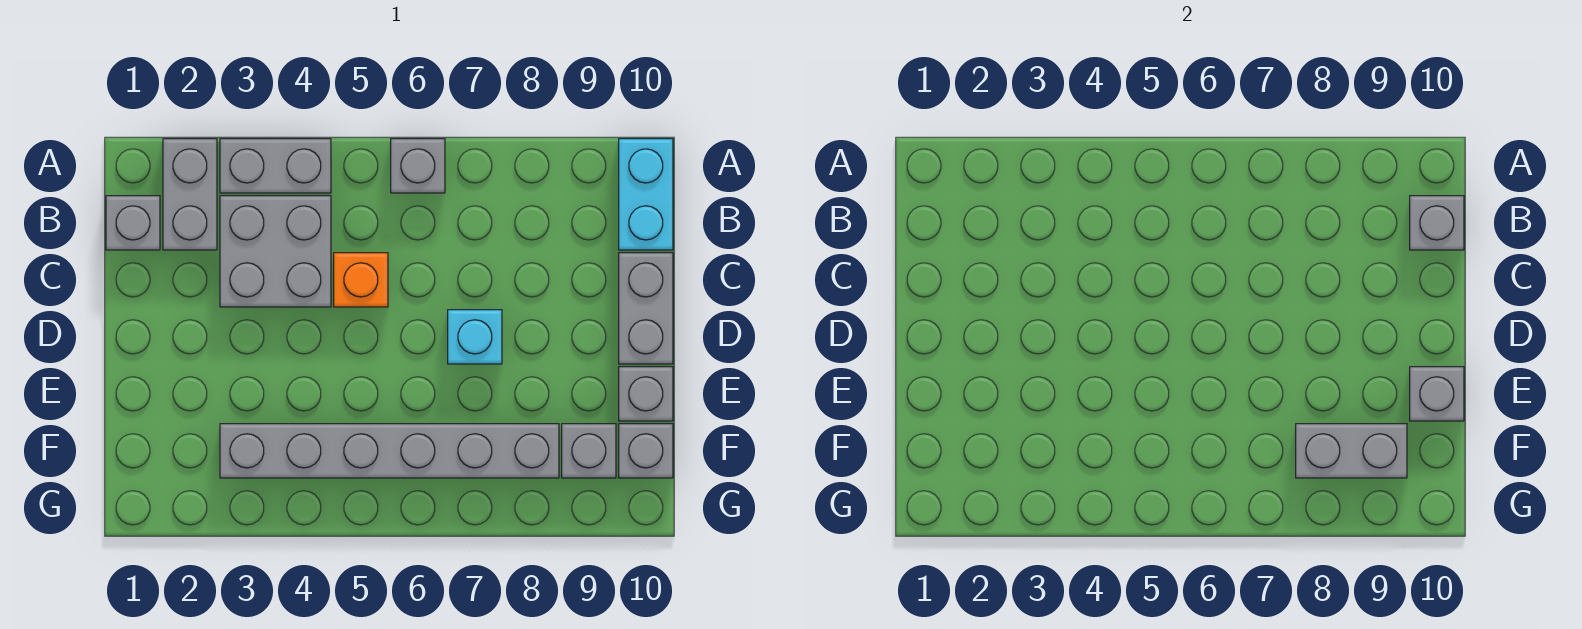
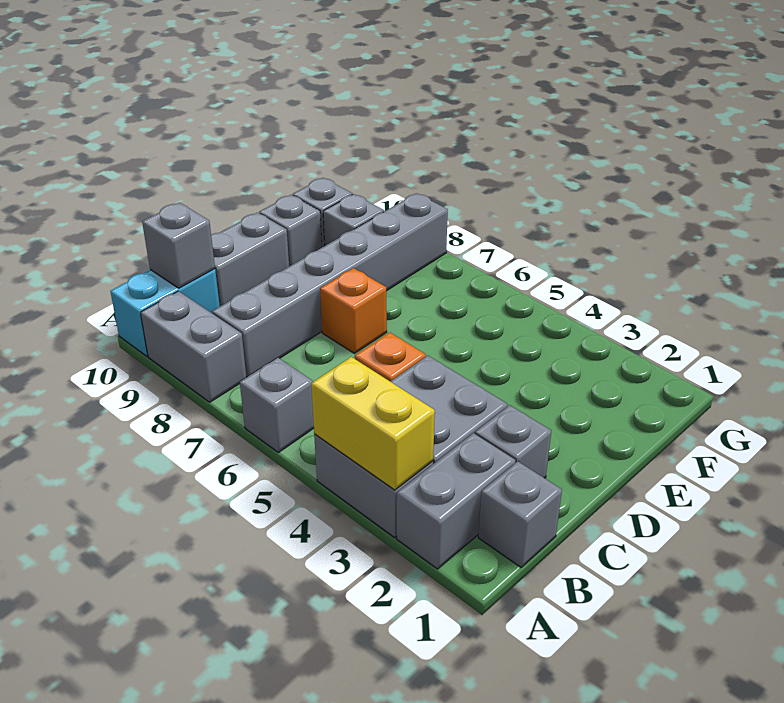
none -> yellow 1x2 brick [311,357,435,490]
cyan 1x1 brick [448,310,502,364] -> orange 1x1 brick [320,268,387,353]
grey 1x1 brick [1410,367,1464,421] -> grey 1x1 brick moved to [475,405,551,478]
grey 1x6 brick [220,424,559,478] -> grey 1x6 brick turned to [212,193,448,377]
grey 1x2 brick [1296,424,1407,478] -> grey 1x2 brick moved to [141,291,246,402]

